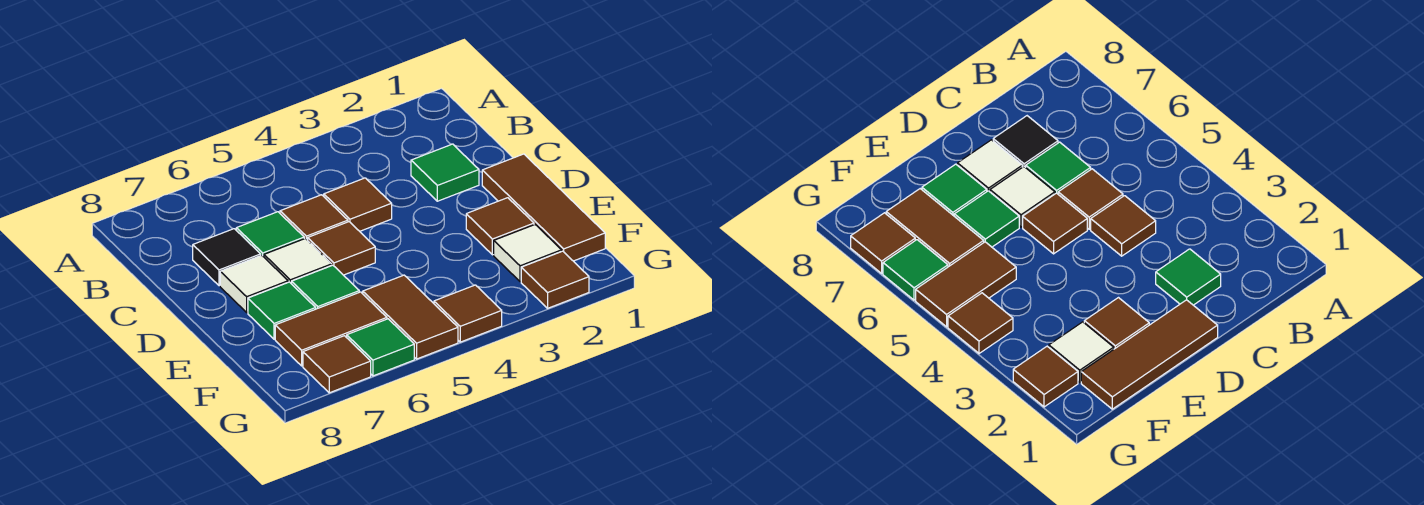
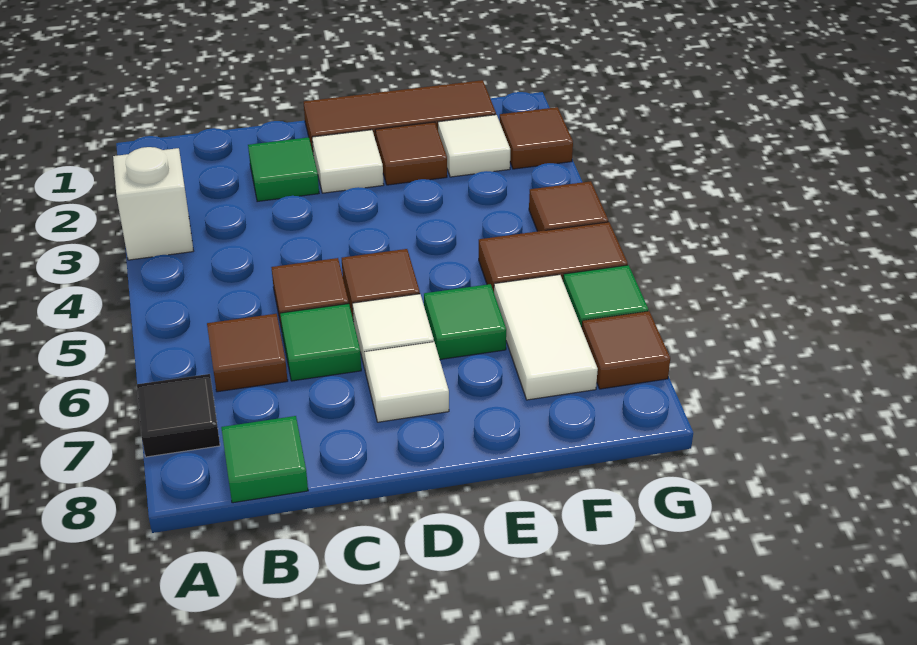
none -> white 1x1 brick [113,147,193,260]
brown 1x1 tile [324,178,392,231] -> brown 1x1 tile moved to [207,314,288,392]
black 1x1 tile [193,229,261,286] -> black 1x1 tile moved to [137,374,220,457]
none -> white 1x1 tile [312,130,384,193]
green 1x1 tile [248,282,316,339] -> green 1x1 tile moved to [221,416,308,503]
brown 1x2 tile [275,292,387,366] -> white 1x2 tile [494,275,598,400]

